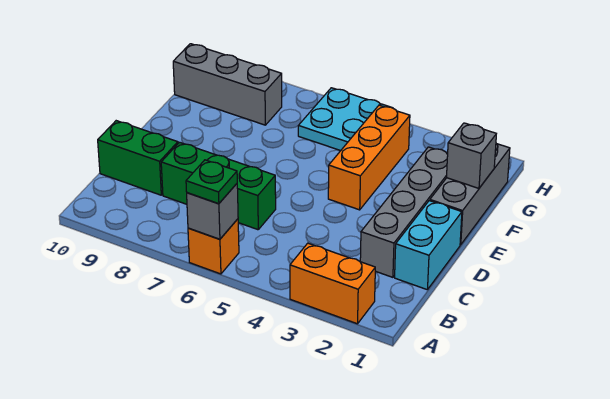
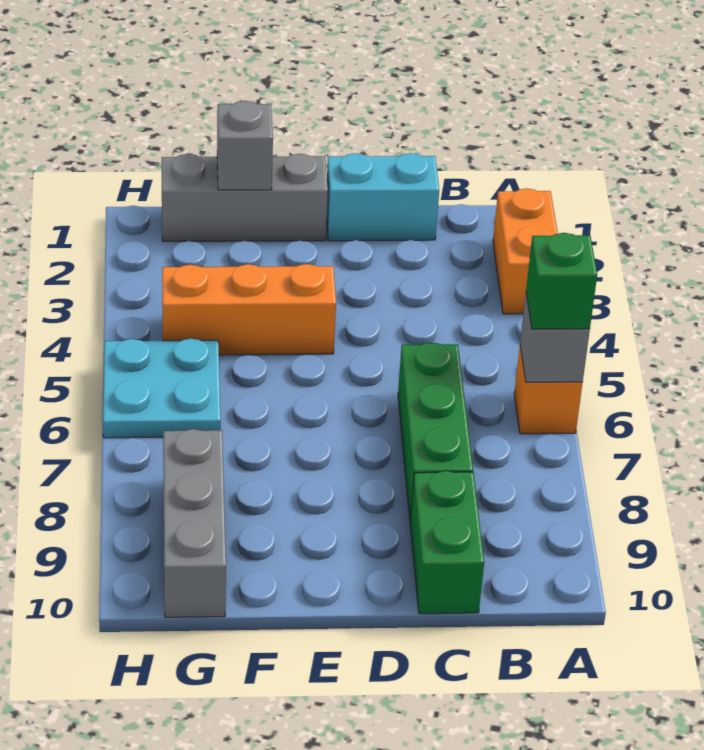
green 1x1 plate [186,160,237,204] -> green 1x1 brick [526,233,597,329]
grey 1x4 brick [360,147,448,277] -> none

